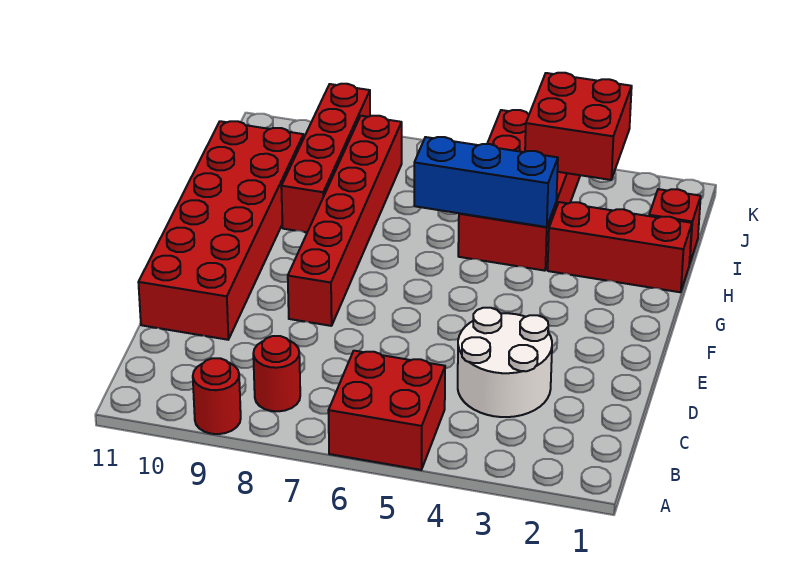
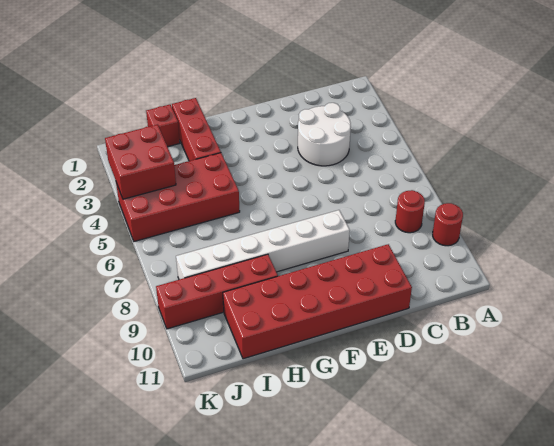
red 2x2 brick [328,351,445,470] -> none
red 1x6 brick [288,116,402,326] -> white 1x6 brick [176,210,350,280]
blue 1x3 brick [414,137,558,227] -> none

